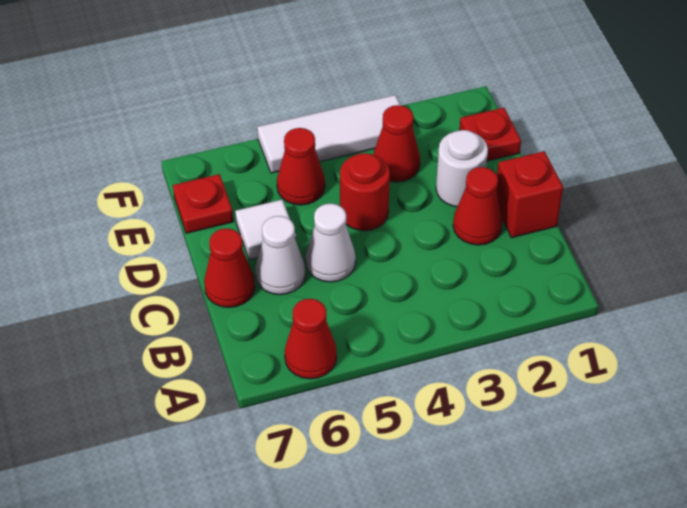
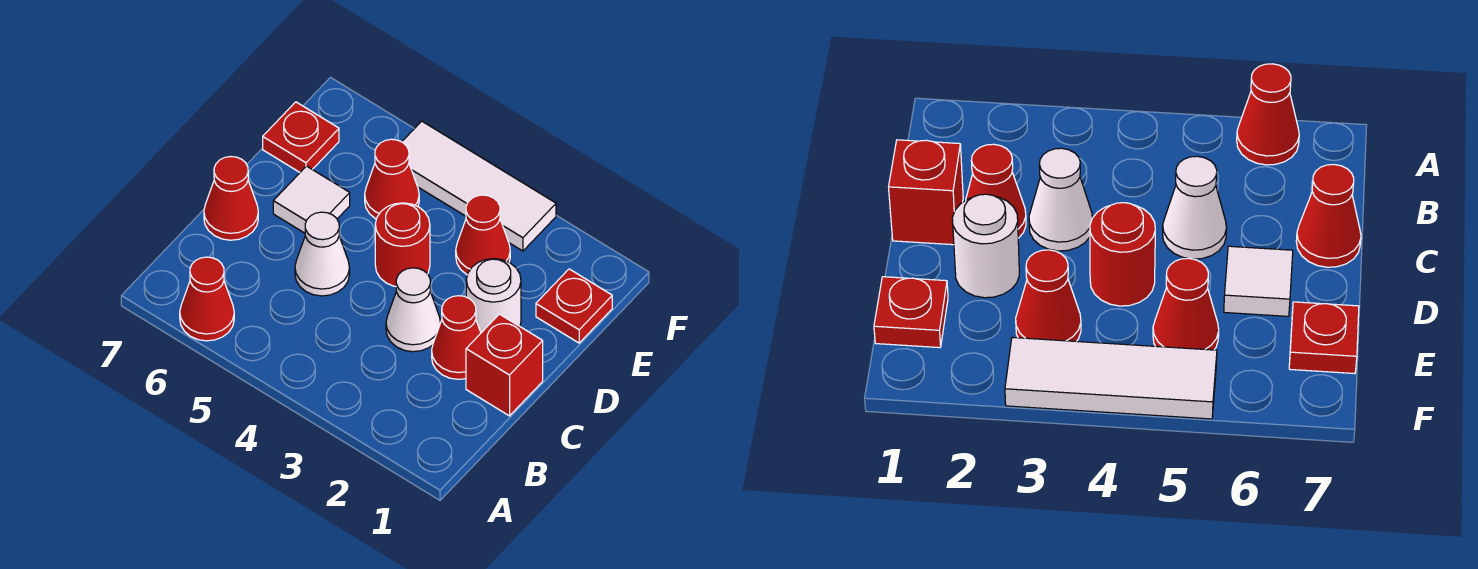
white 1x1 cone [255,216,306,295] -> white 1x1 cone moved to [386,268,441,352]

